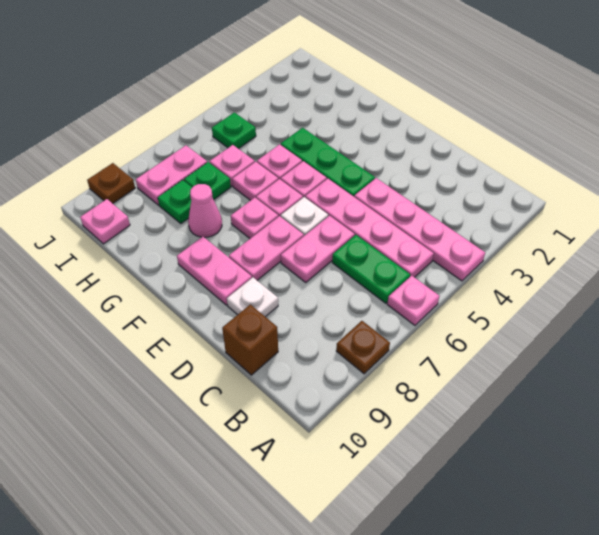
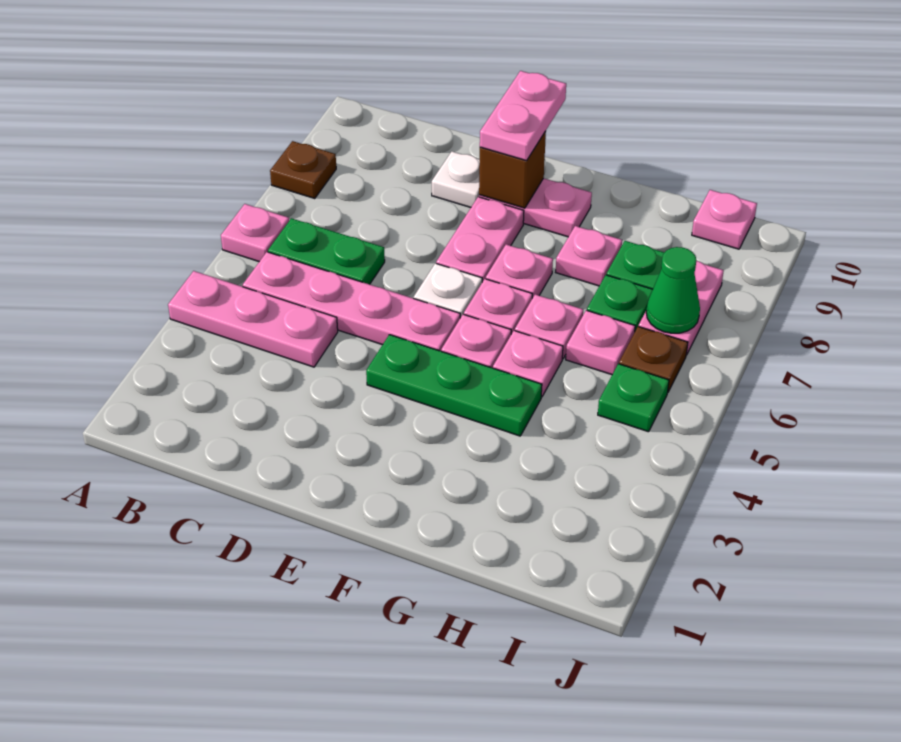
pink 1x4 plate [354,178,485,281] -> pink 1x3 plate [168,271,338,367]
brown 1x1 brick [222,304,278,375] -> brown 1x1 brick moved to [479,131,546,208]
pink 1x2 plate [281,216,355,282] -> pink 1x2 plate moved to [480,71,566,161]
pink 1x1 cone [188,184,222,237] -> pink 1x1 plate [556,226,622,286]
none -> green 1x1 cone [646,247,700,333]
brown 1x1 plate [87,163,135,204] -> brown 1x1 plate moved to [619,326,688,392]

